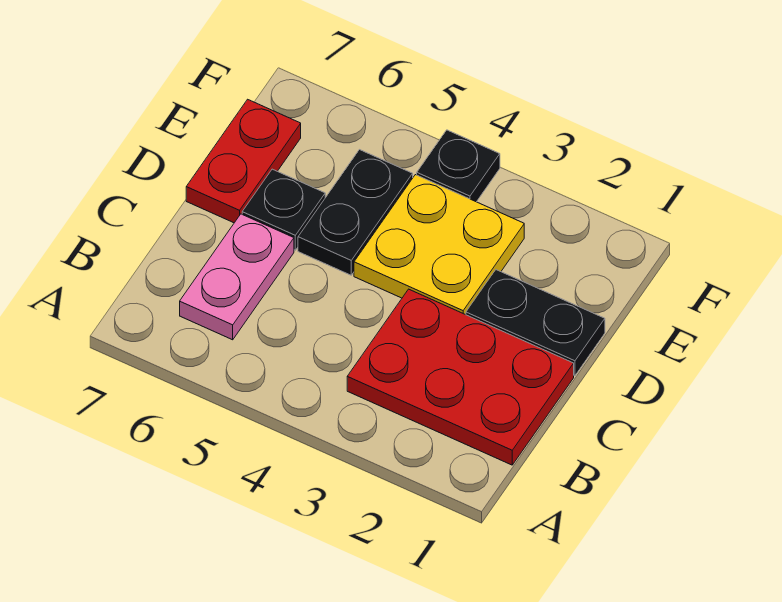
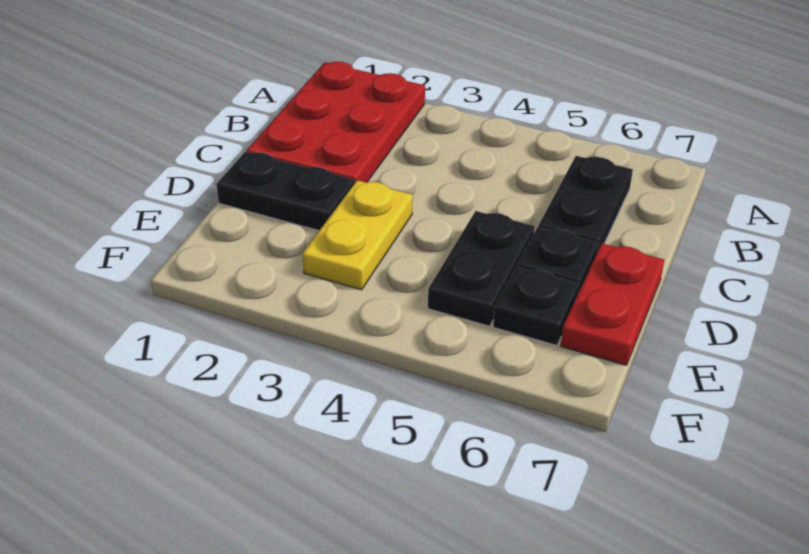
red 2x3 plate [347,289,574,465] -> red 2x3 plate turned to [247,62,425,184]
pink 1x2 plate [180,214,294,340] -> black 1x2 plate [538,156,633,252]
yellow 2x2 plate [354,175,524,315] -> yellow 1x2 plate [302,180,413,290]
black 1x1 plate [417,130,500,202] -> black 1x1 plate moved to [493,267,579,345]

